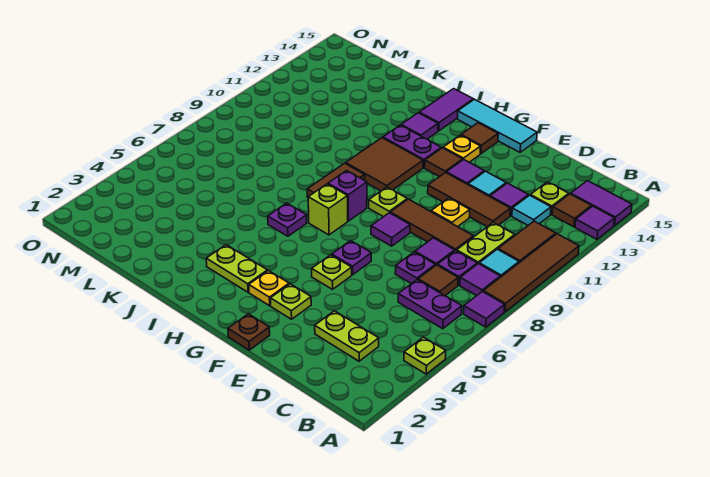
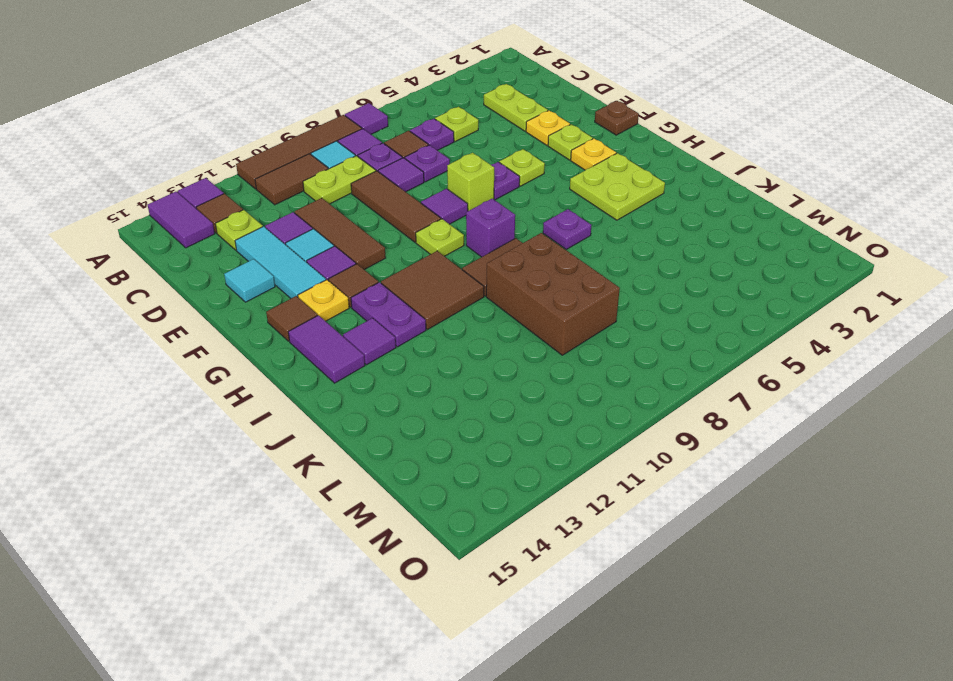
lime 1x1 plate [404,337,446,374] -> lime 1x1 plate moved to [435,107,478,142]
purple 1x2 plate [398,280,462,329] -> purple 1x1 plate [410,119,454,150]
cyan 1x1 tile [512,195,551,225] -> cyan 1x1 tile moved to [224,259,275,302]
yellow 1x1 plate [431,198,470,227] -> yellow 1x1 plate moved to [526,111,570,145]
cyan 1x3 tile [457,99,537,152] -> cyan 1x3 tile moved to [235,226,326,298]
lime 1x2 plate [206,245,268,292] -> lime 2x2 plate [570,153,665,220]
lime 1x1 brick [308,184,348,235] -> lime 1x1 brick moved to [447,153,494,211]
purple 1x2 tile [419,89,473,131] -> purple 1x2 tile turned to [288,315,365,383]
none -> brown 2x3 brick [486,233,620,355]

